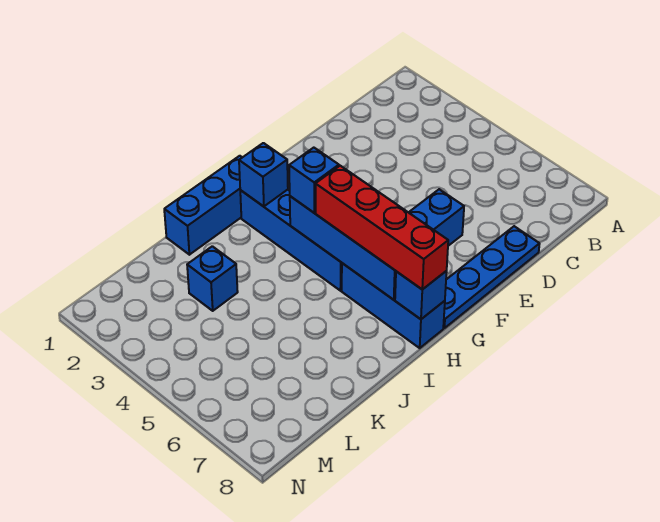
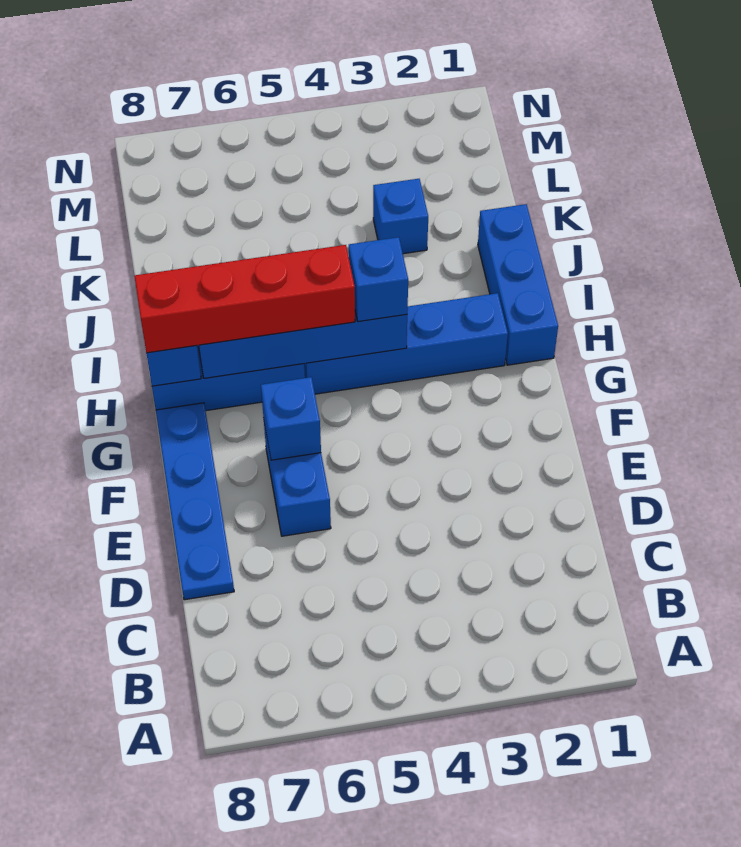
blue 1x1 brick [239,143,288,207] -> blue 1x1 brick moved to [261,377,321,460]

